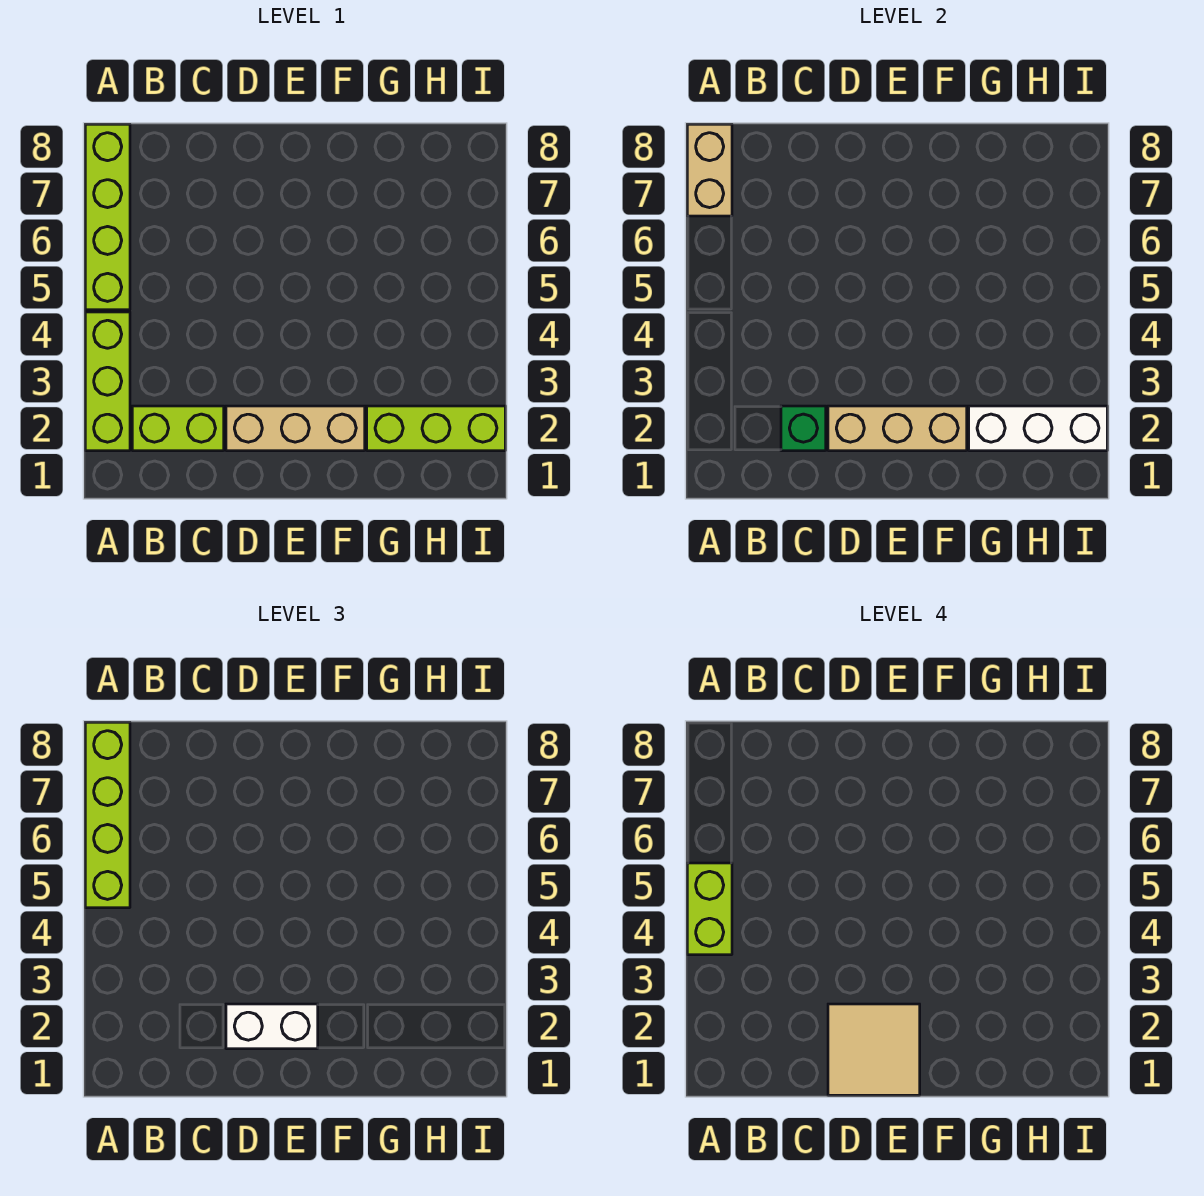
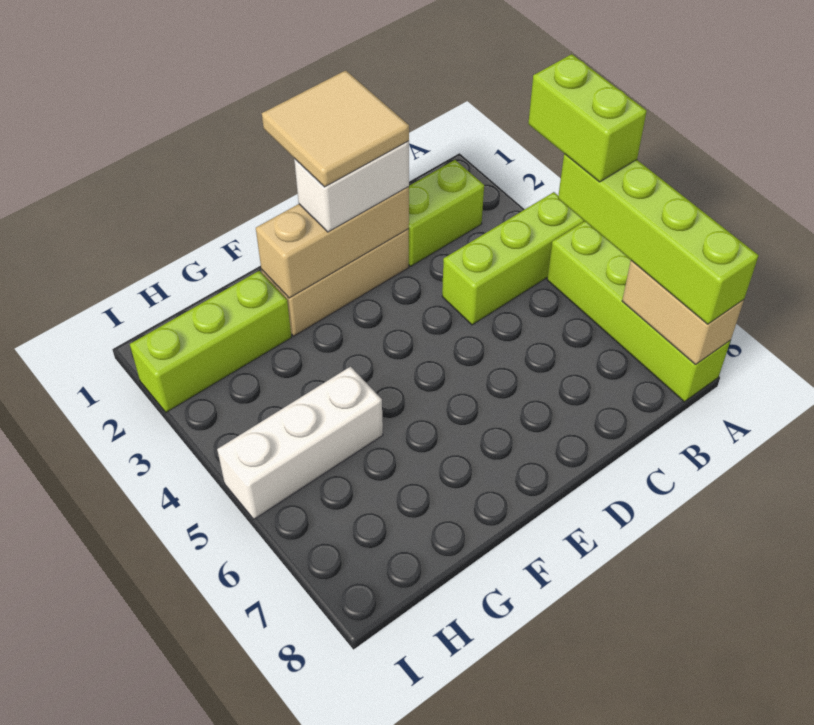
lime 1x3 brick [85,312,130,451] -> lime 1x3 brick turned to [442,192,584,325]
green 1x1 brick [781,406,826,451] -> none
white 1x3 brick [969,406,1107,451] -> white 1x3 brick moved to [217,367,383,519]

